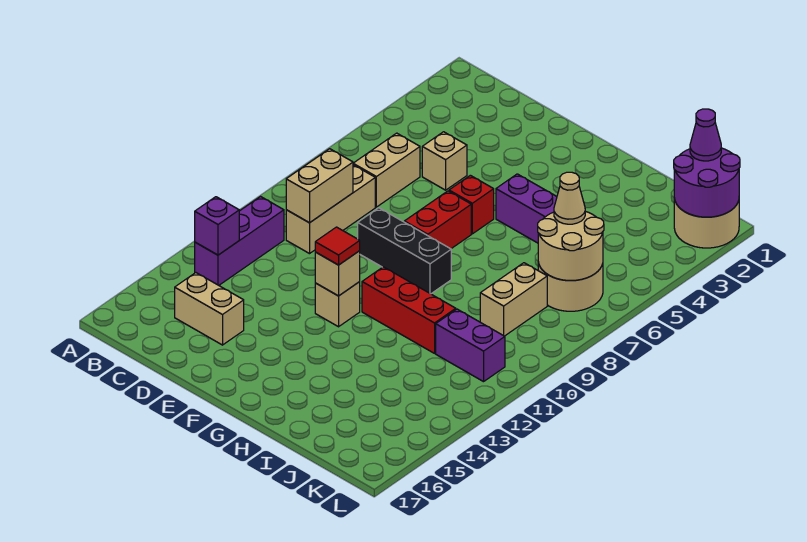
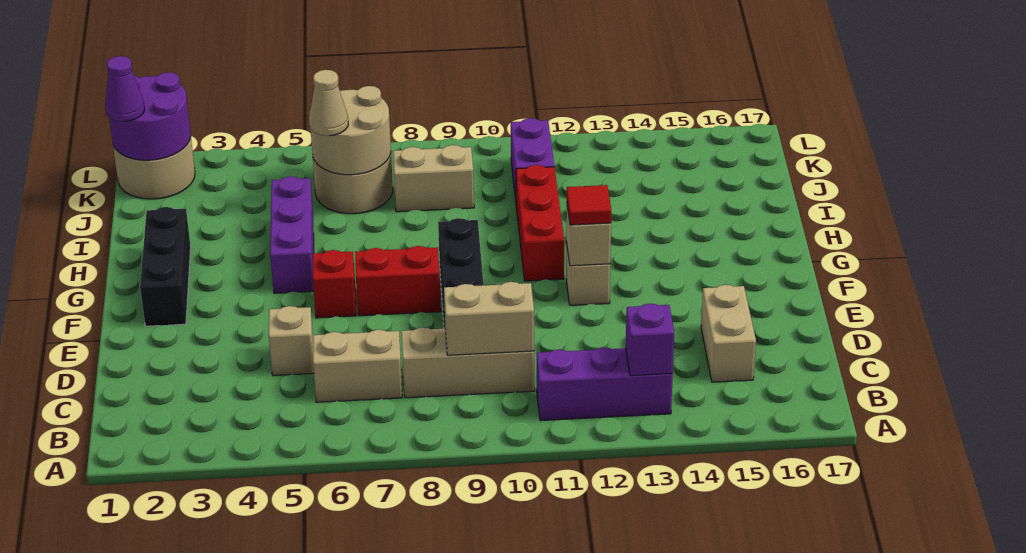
none -> black 1x3 brick [140,207,191,326]

